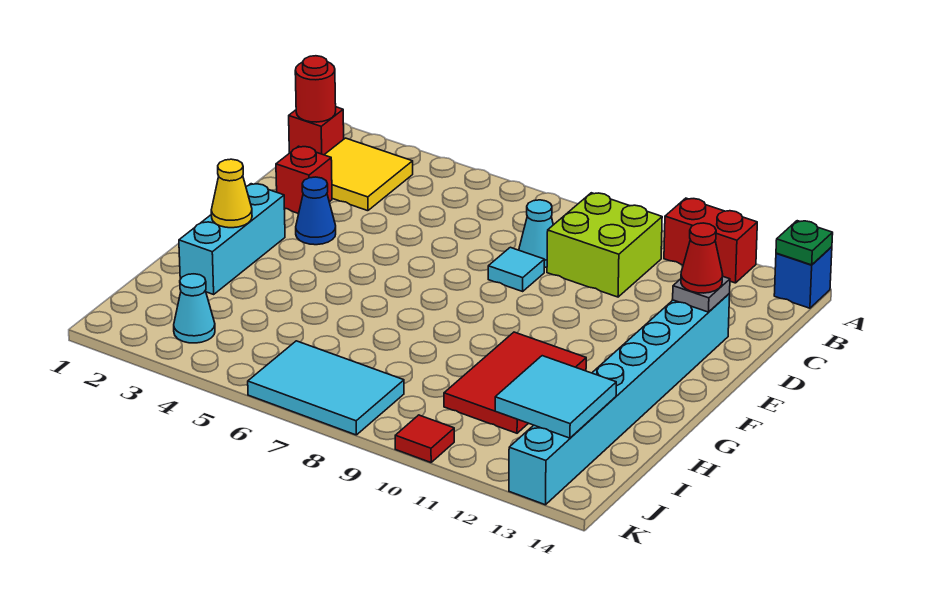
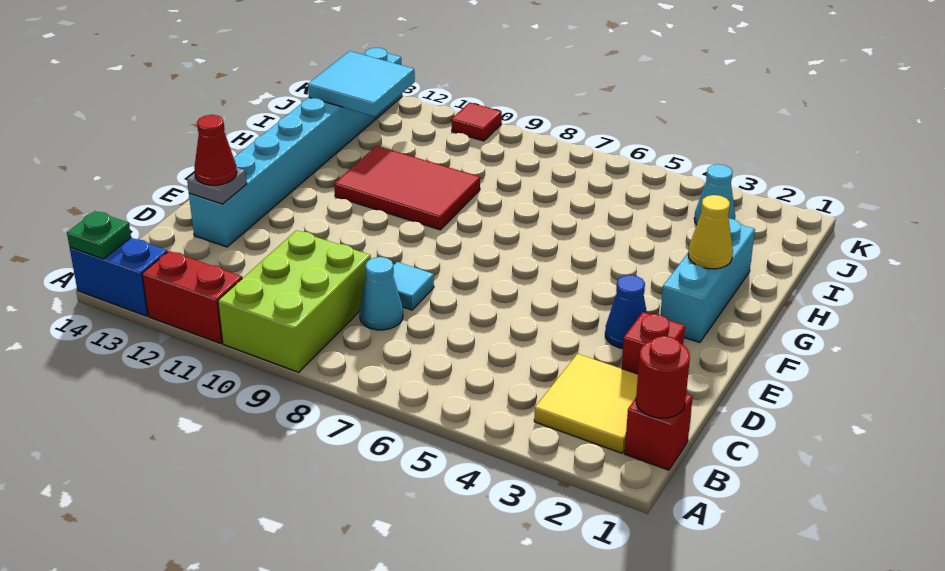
blue 1x1 brick [774,247,832,308] -> blue 1x2 brick [70,238,168,316]
lime 2x2 brick [547,193,662,297] -> lime 2x3 brick [218,231,371,372]
red 2x3 tile [444,332,586,433] -> red 2x3 tile turned to [334,146,480,230]
cyan 2x3 tile [248,341,404,435] -> none

